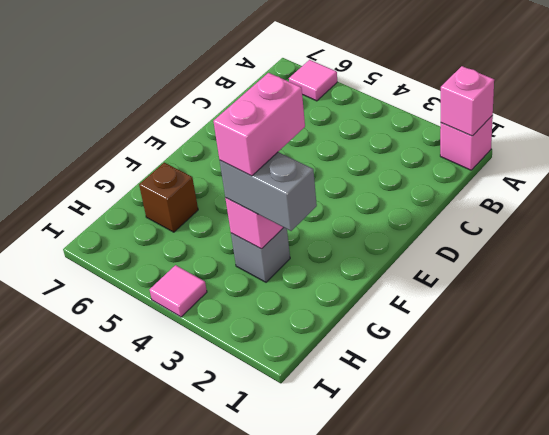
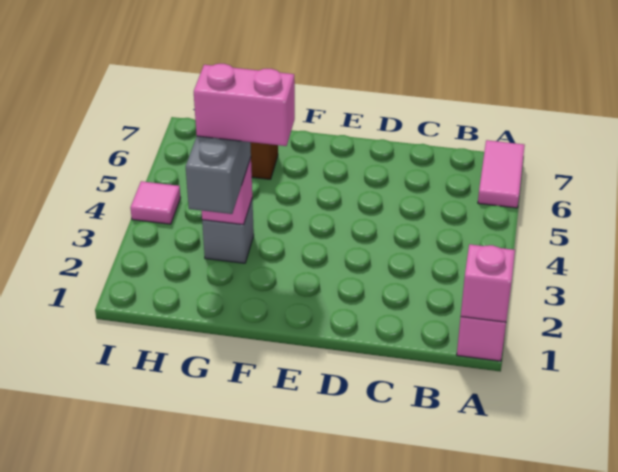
pink 1x1 tile [289,60,337,101] -> pink 1x2 tile [478,140,525,208]

